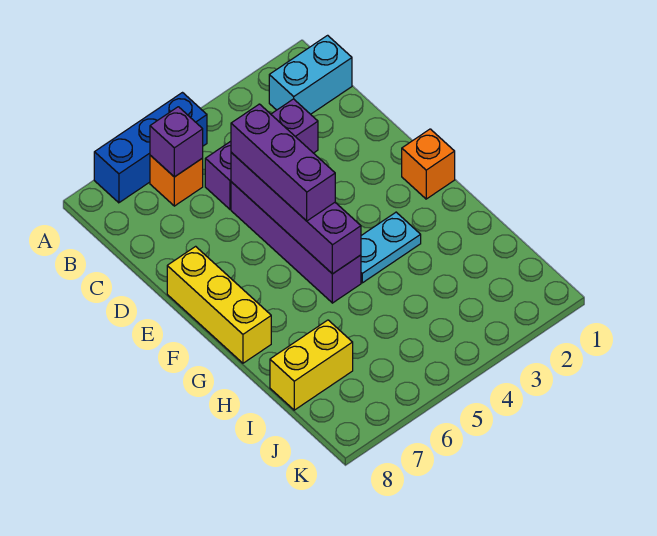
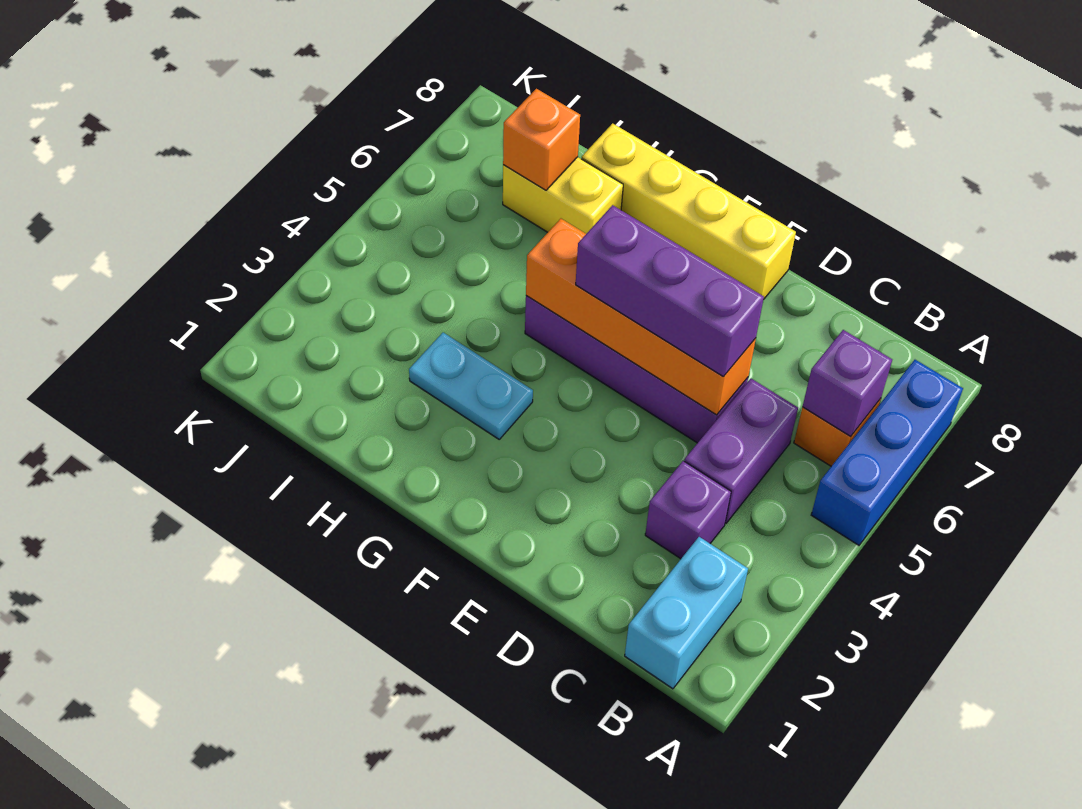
purple 1x4 brick [231,153,361,274] -> orange 1x4 brick [526,219,756,415]
yellow 1x3 brick [167,246,271,363] -> yellow 1x4 brick [581,123,796,300]
orange 1x1 brick [402,129,455,199] -> orange 1x1 brick moved to [503,89,580,190]
cyan 1x2 plate [361,212,421,283] -> cyan 1x2 plate turned to [409,332,533,439]
yellow 1x2 brick [270,320,353,410] -> yellow 1x2 brick turned to [503,157,623,234]

